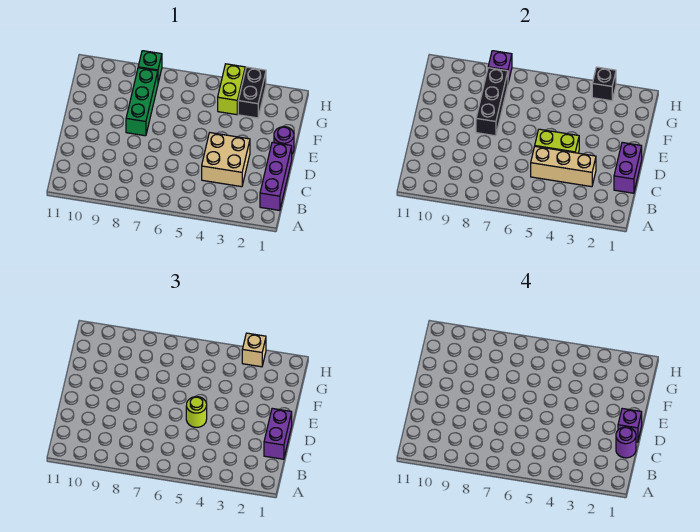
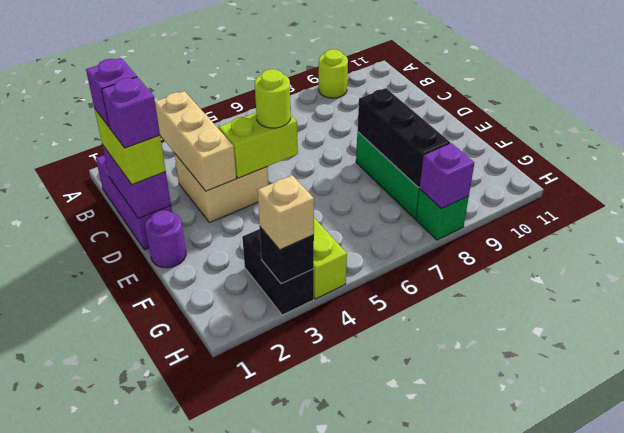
none -> lime 1x1 round brick [319,49,348,98]
purple 1x2 brick [264,408,292,459] -> lime 1x2 brick [94,108,166,185]
purple 1x1 round brick [616,427,636,458] -> purple 1x1 brick [86,58,137,127]
tan 1x3 brick [531,146,596,187] -> tan 1x3 brick turned to [155,91,236,191]

